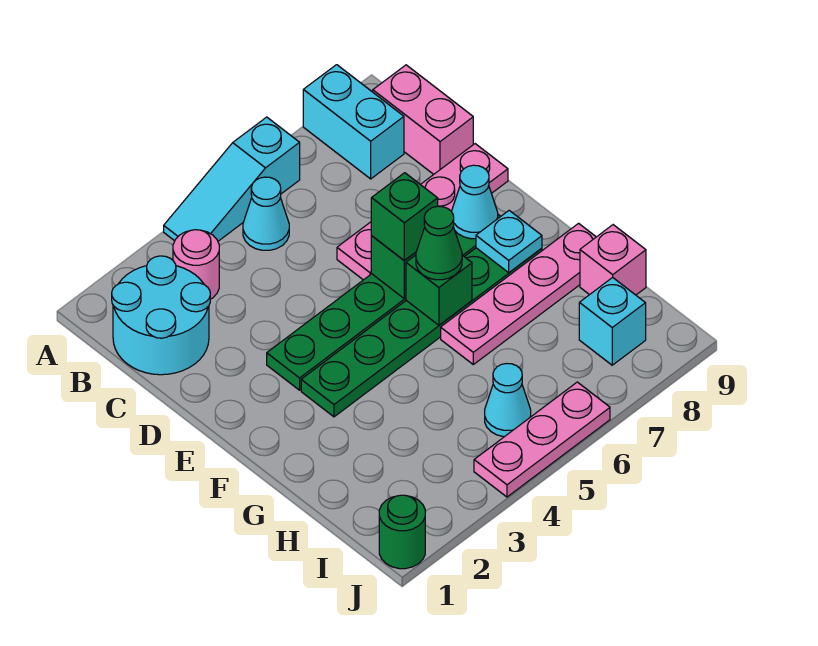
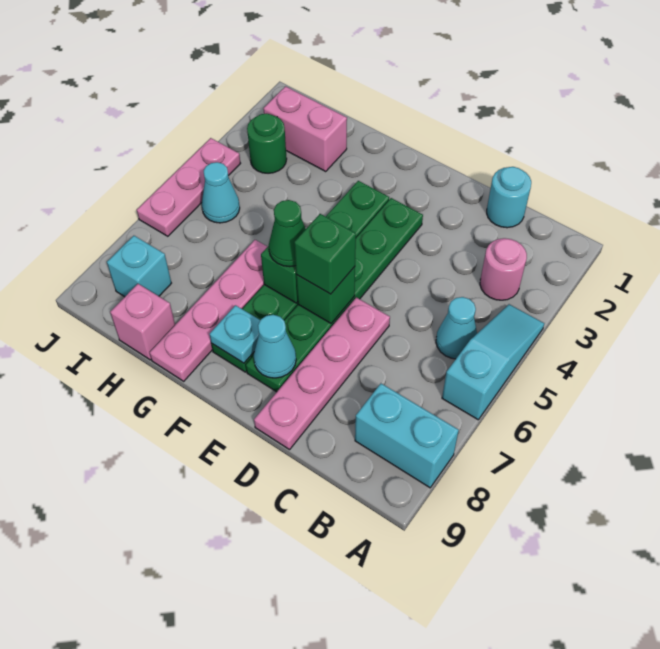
cyan 2x2 round brick [112,256,210,375] -> cyan 1x1 round brick [487,167,531,228]
pink 1x2 brick [373,65,473,174] -> pink 1x2 brick moved to [263,86,347,171]
green 1x1 round brick [379,495,425,569] -> green 1x1 round brick moved to [247,113,287,173]

